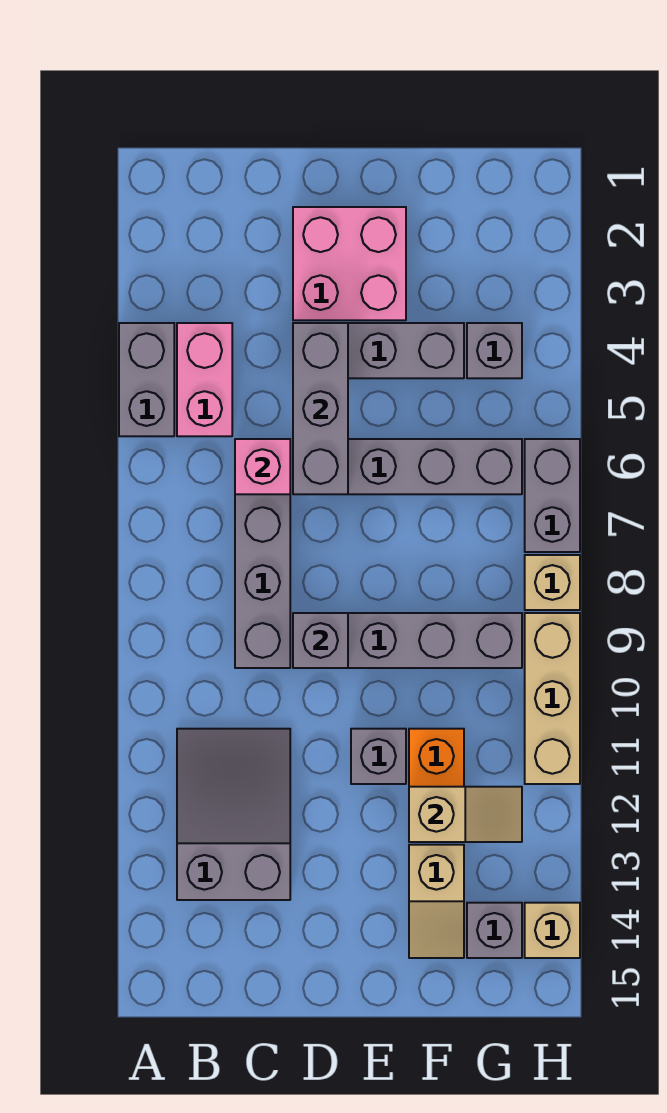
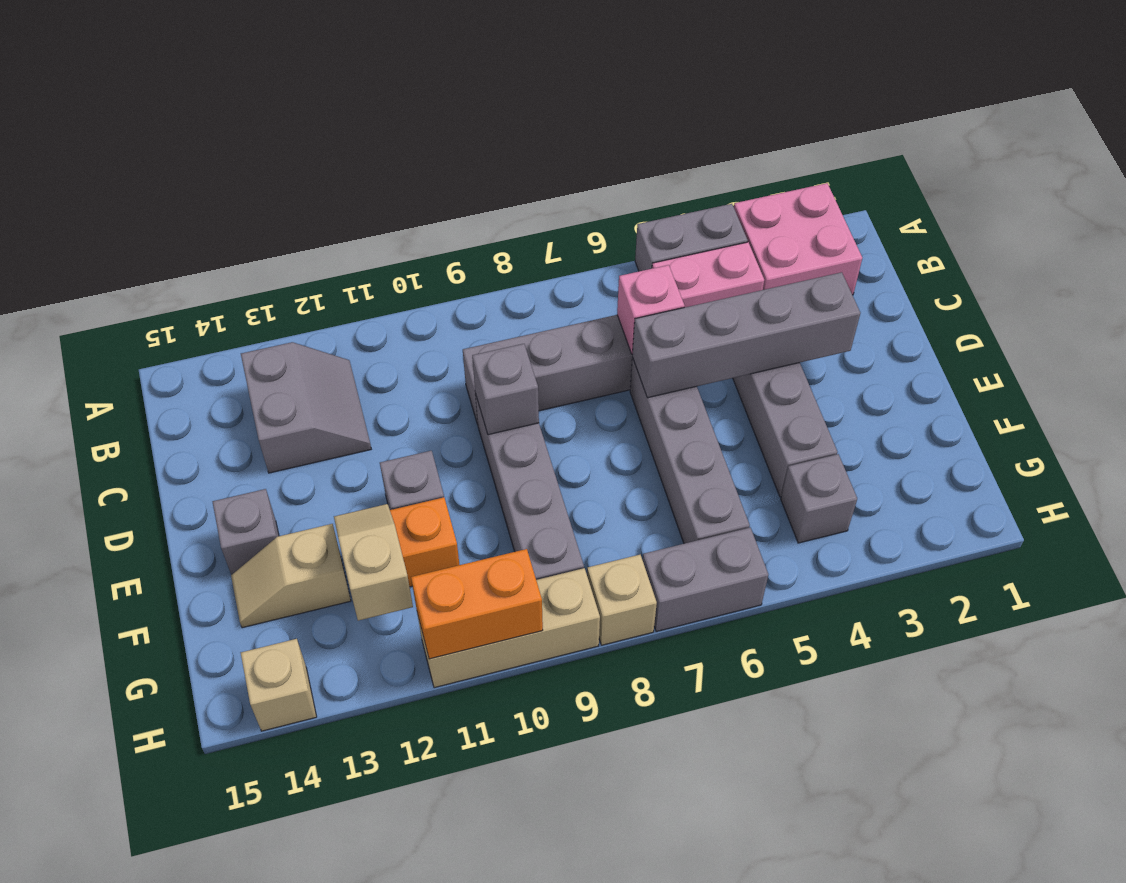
grey 2x3 slope [177,729,290,900] -> grey 2x2 slope [241,342,371,473]
pink 2x2 brick [293,207,406,320] -> pink 2x2 brick moved to [734,183,862,295]
grey 1x3 brick [293,323,348,494] -> grey 1x4 brick [632,272,860,398]
tan 1x2 slope [409,787,522,842] -> tan 1x2 slope turned to [334,504,413,621]
grey 1x1 brick [467,903,522,958] -> grey 1x1 brick moved to [213,489,279,575]
none -> orange 1x2 brick [411,549,543,659]

